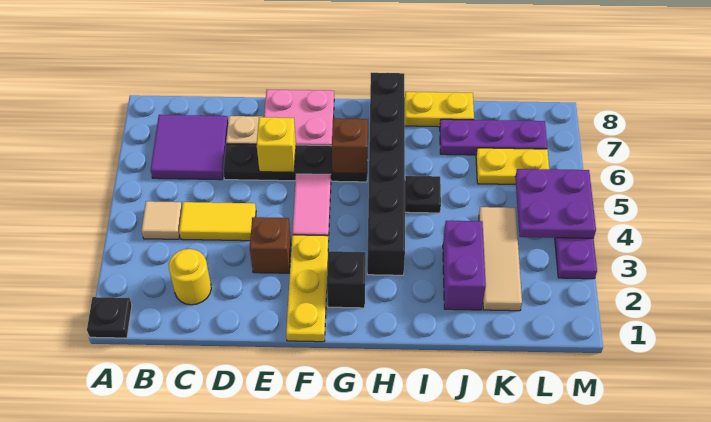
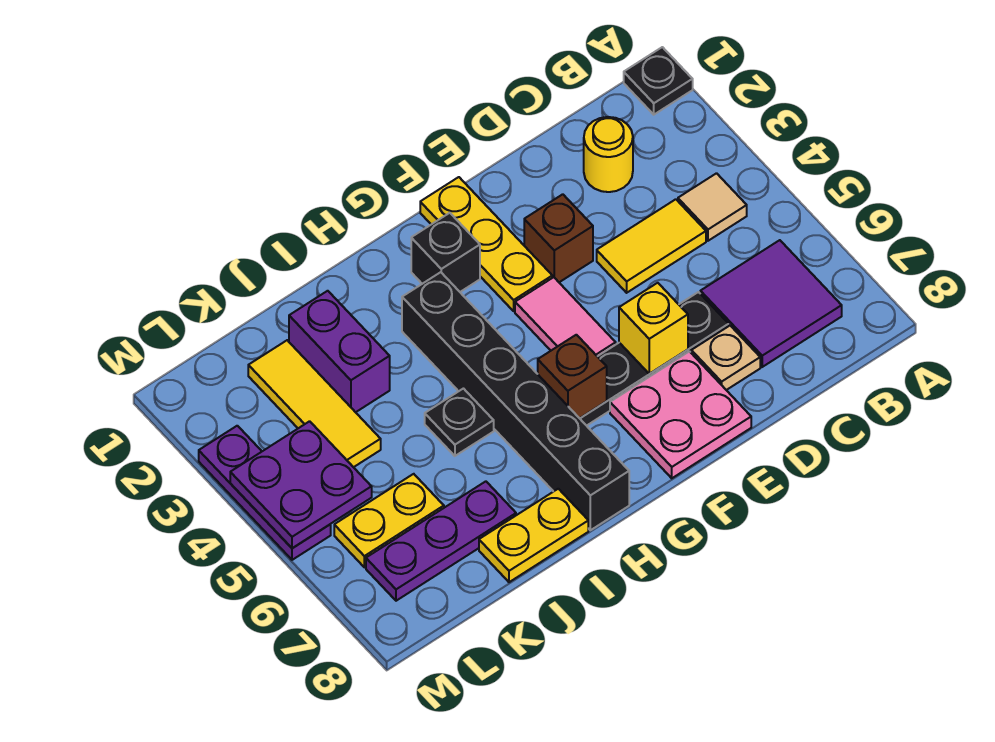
tan 1x3 tile [479,207,522,311] -> yellow 1x3 tile [248,340,381,467]

